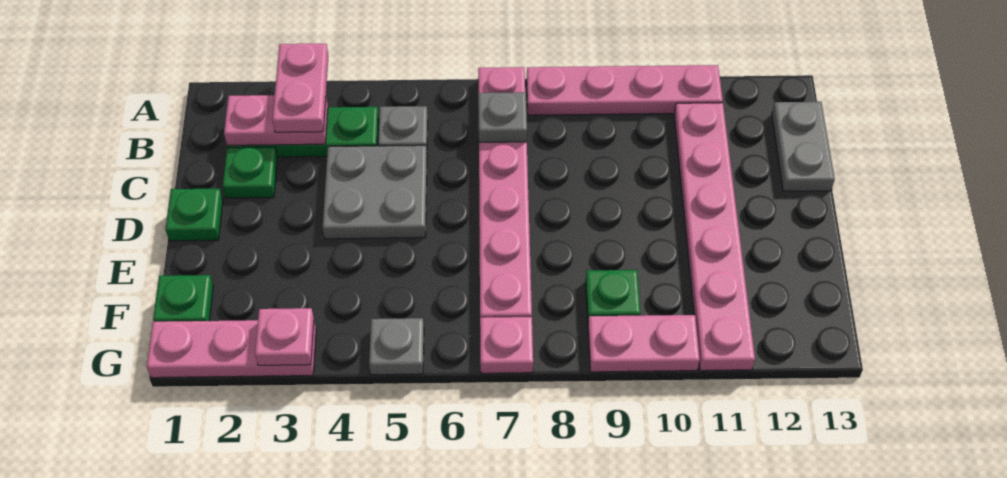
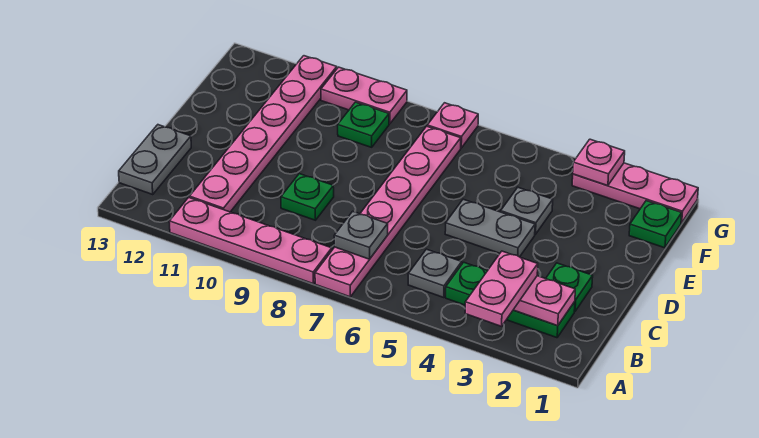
grey 2x2 plate [323,145,427,239] -> grey 1x2 plate [445,199,535,257]
green 1x1 plate [165,189,223,241] -> green 1x1 plate moved to [281,174,334,220]
grey 1x1 plate [369,318,424,375] -> grey 1x1 plate moved to [501,188,553,234]

